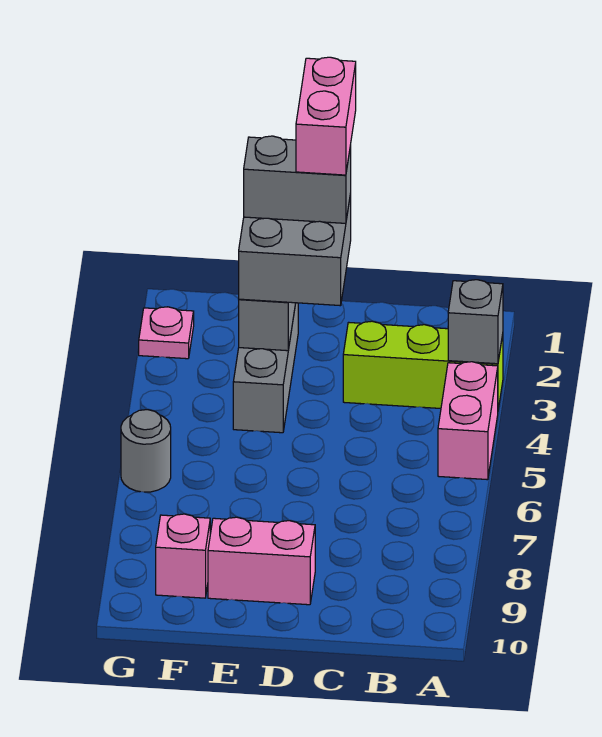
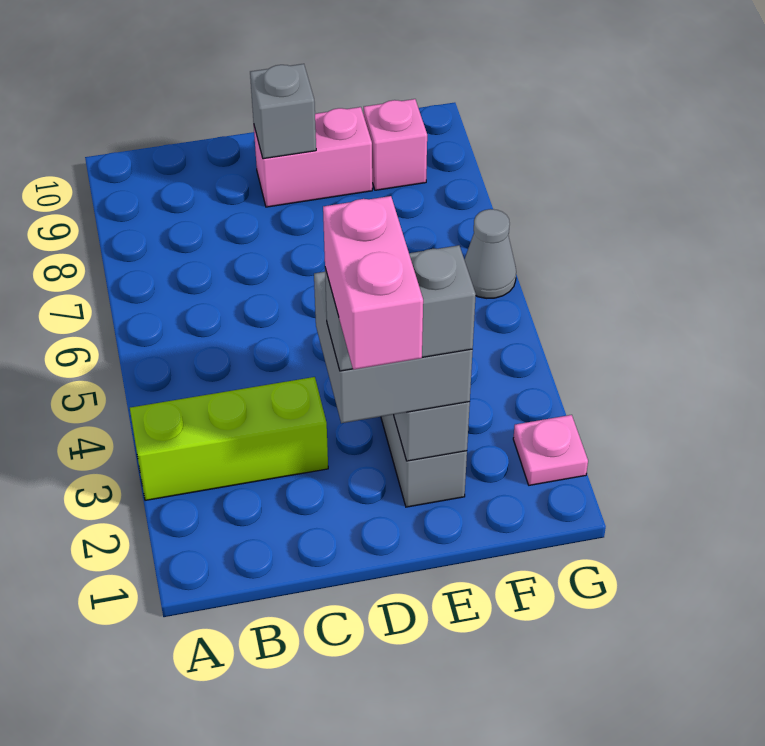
grey 1x1 brick [448,280,503,364] -> grey 1x1 brick moved to [250,64,316,159]
pink 1x2 brick [438,362,498,480] -> none
grey 1x1 round brick [121,410,171,492] -> grey 1x1 cone [464,209,516,298]

